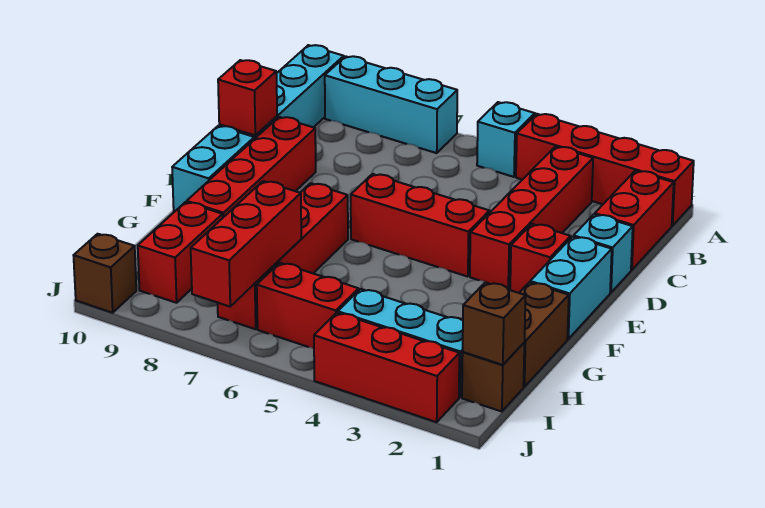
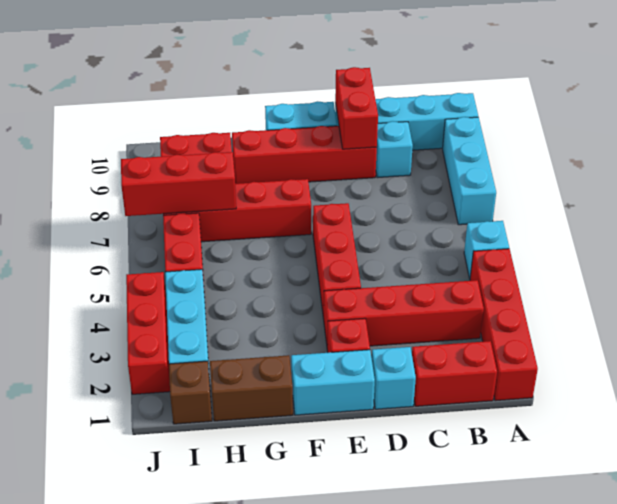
none -> cyan 1x1 brick [376,121,413,178]
red 1x1 brick [218,60,277,135] -> red 1x2 brick [335,67,378,149]
brown 1x1 brick [463,282,526,365] -> none
brown 1x1 brick [73,234,136,313] -> none

